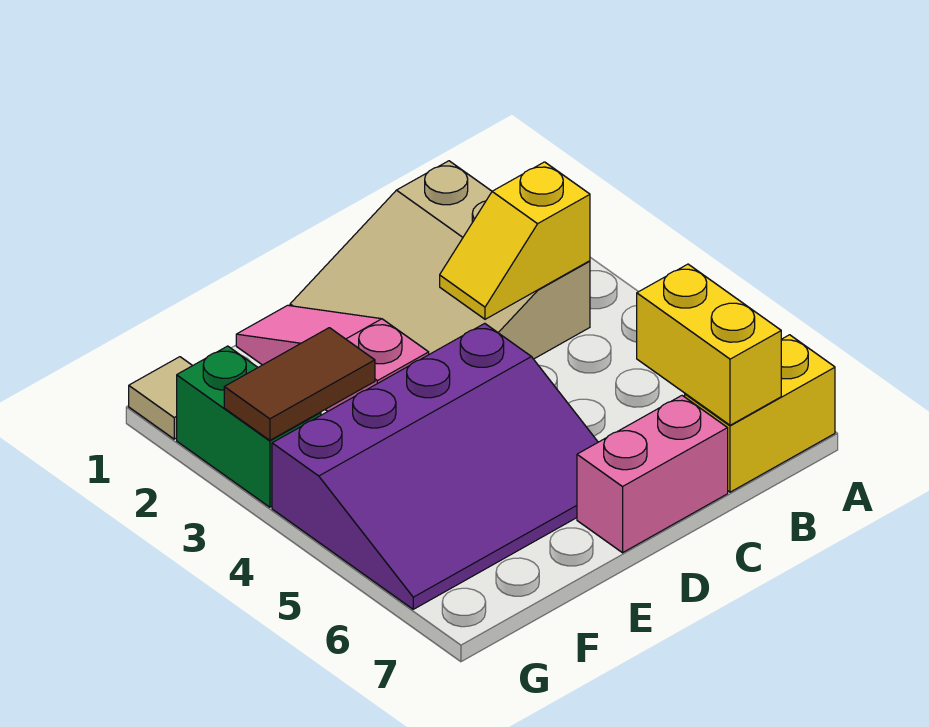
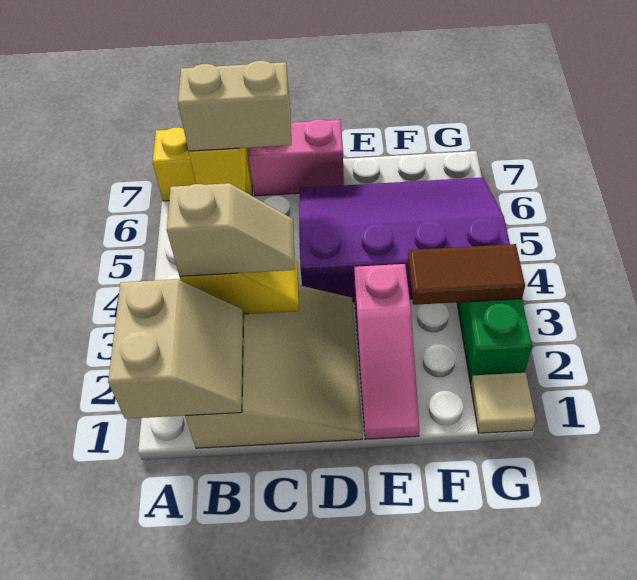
none -> tan 2x2 slope [108,279,244,419]
none -> tan 1x2 slope [167,183,295,276]
none -> tan 1x2 brick [178,61,291,151]

